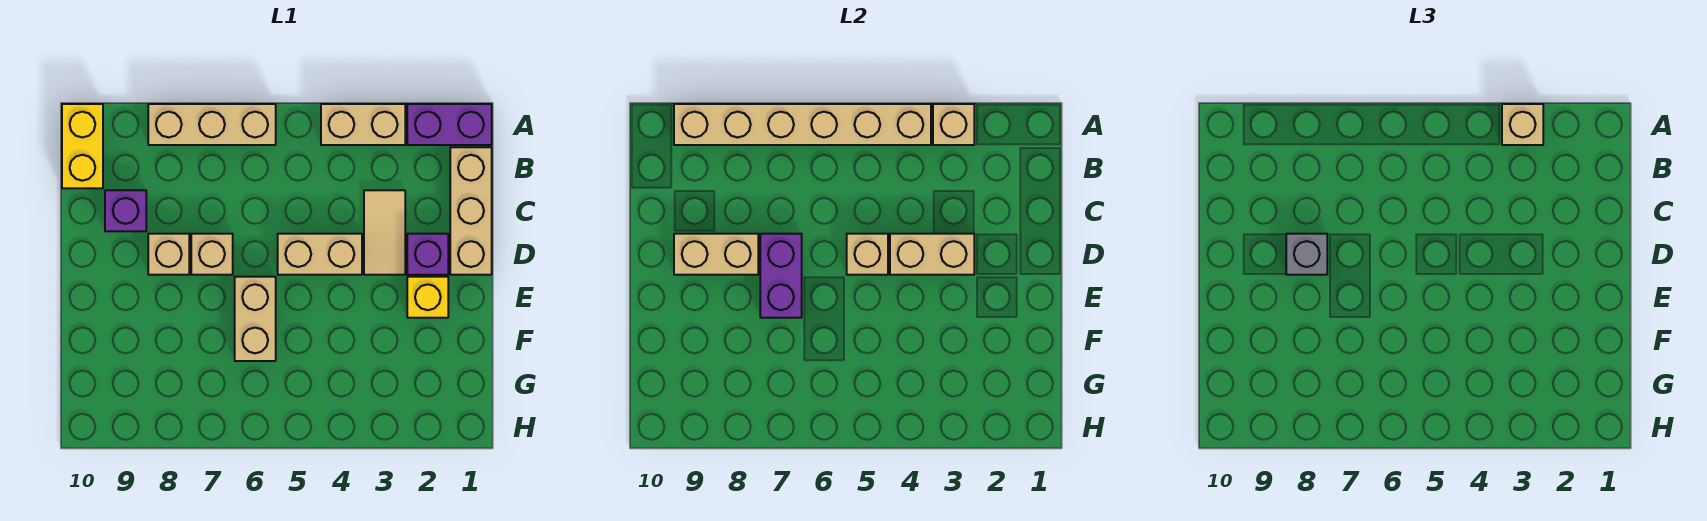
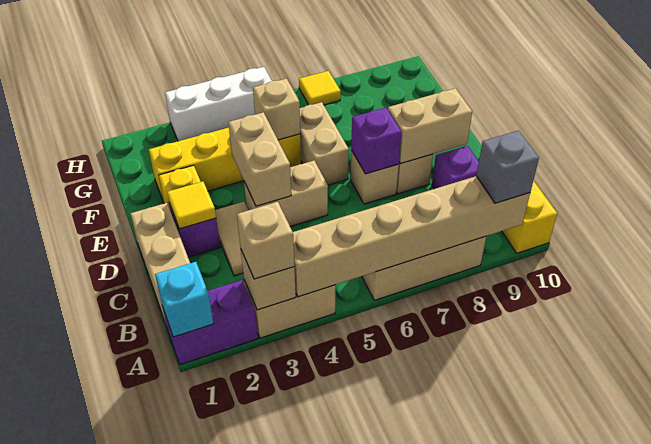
none -> cyan 1x1 brick [155,262,214,337]
none -> yellow 1x1 tile [167,182,216,229]
tan 1x2 brick [890,234,974,275] -> tan 1x2 brick turned to [228,112,291,206]
tan 1x1 brick [847,234,888,275] -> tan 1x1 brick moved to [253,78,300,140]
purple 1x2 brick [760,234,802,318] -> purple 1x1 brick [351,108,402,174]
grey 1x1 brick [1286,234,1327,275] -> grey 1x1 brick moved to [476,131,539,203]
none -> yellow 1x4 brick [149,128,301,202]
none -> white 1x3 brick [165,67,272,141]
none -> yellow 1x1 tile [299,71,341,105]

